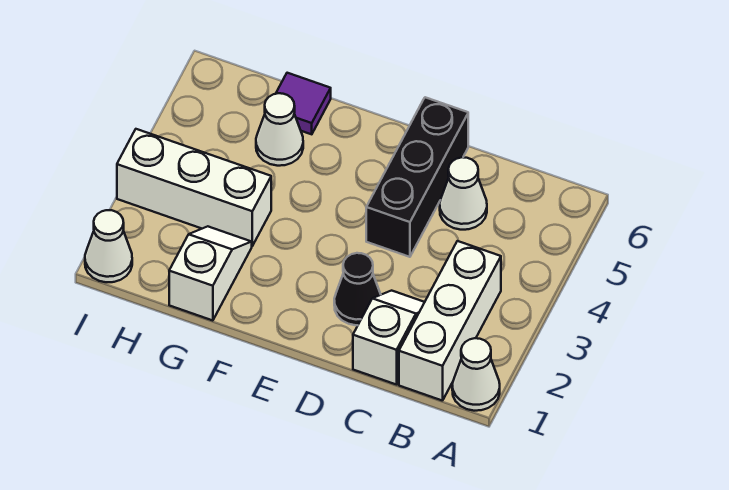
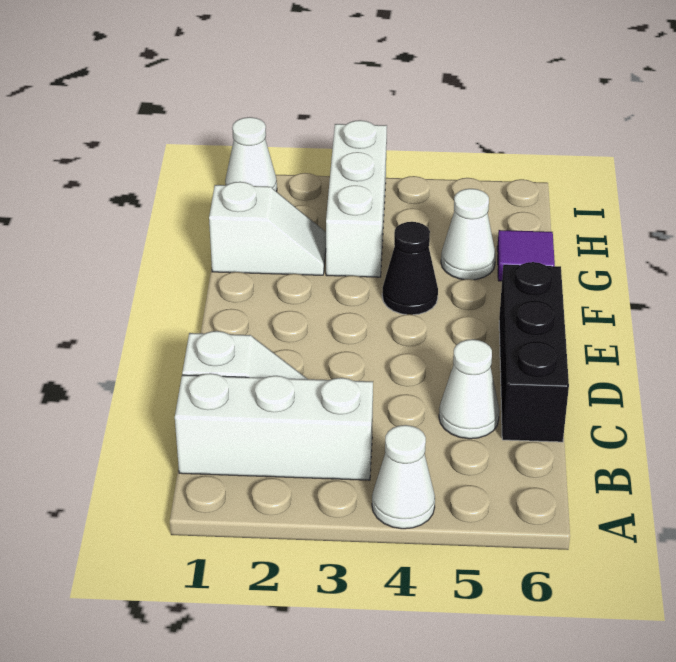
white 1x1 cone [452,338,500,411] -> white 1x1 cone moved to [372,425,435,529]
black 1x1 cone [334,253,381,325] -> black 1x1 cone moved to [382,222,438,315]
black 1x3 brick [366,97,468,257] -> black 1x3 brick turned to [499,262,569,442]

